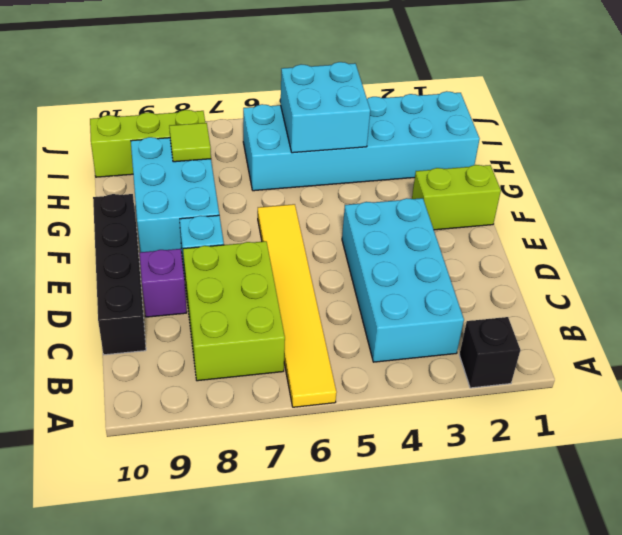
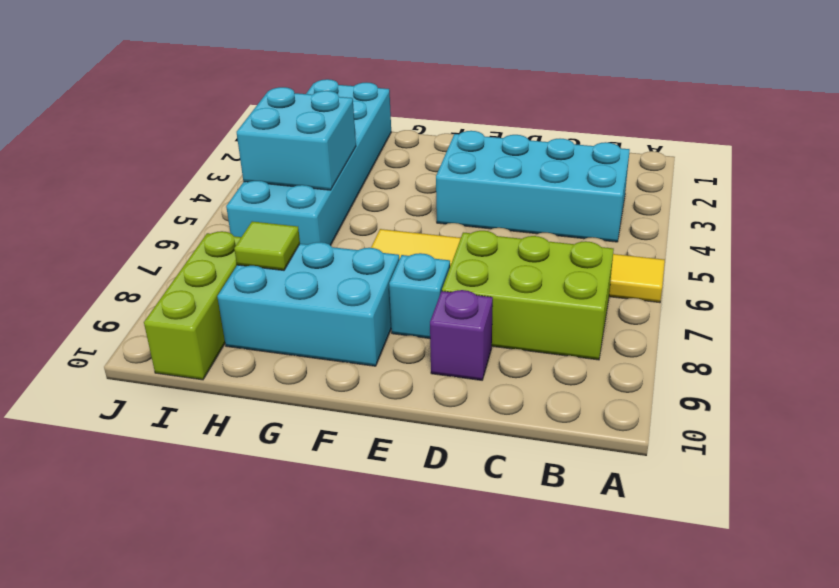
black 1x1 brick [459,317,520,388] -> none
black 1x4 brick [93,194,146,355] -> none
lime 1x2 brick [412,165,501,230] -> none

